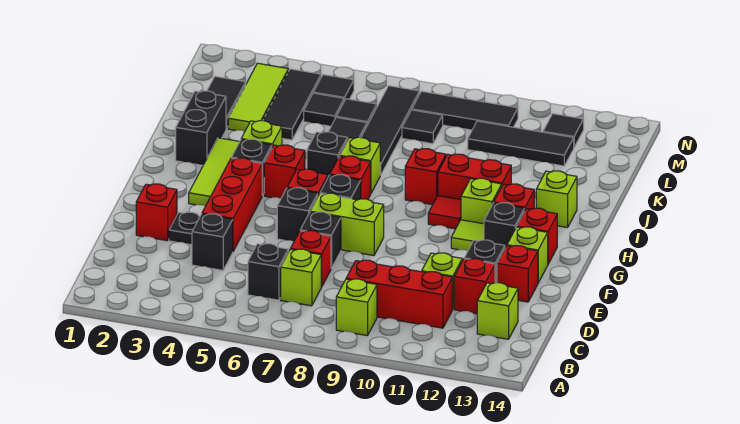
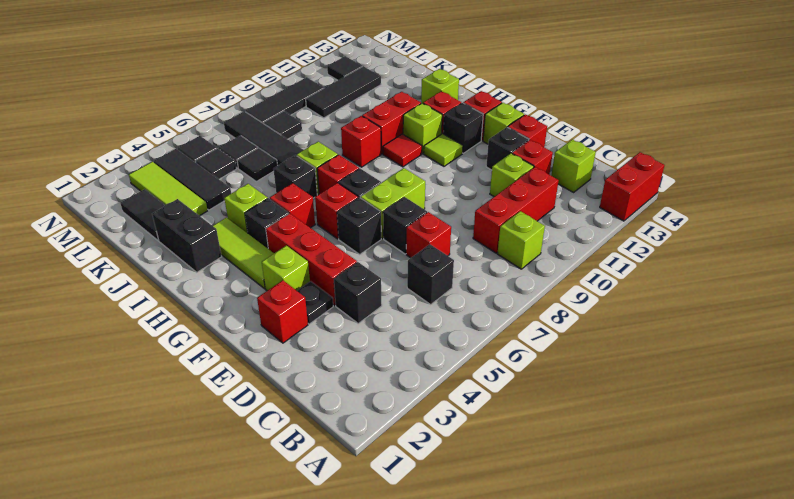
none -> red 1x2 brick [600,152,665,221]
lime 1x1 brick [281,249,321,306] -> lime 1x1 brick moved to [262,246,310,291]

